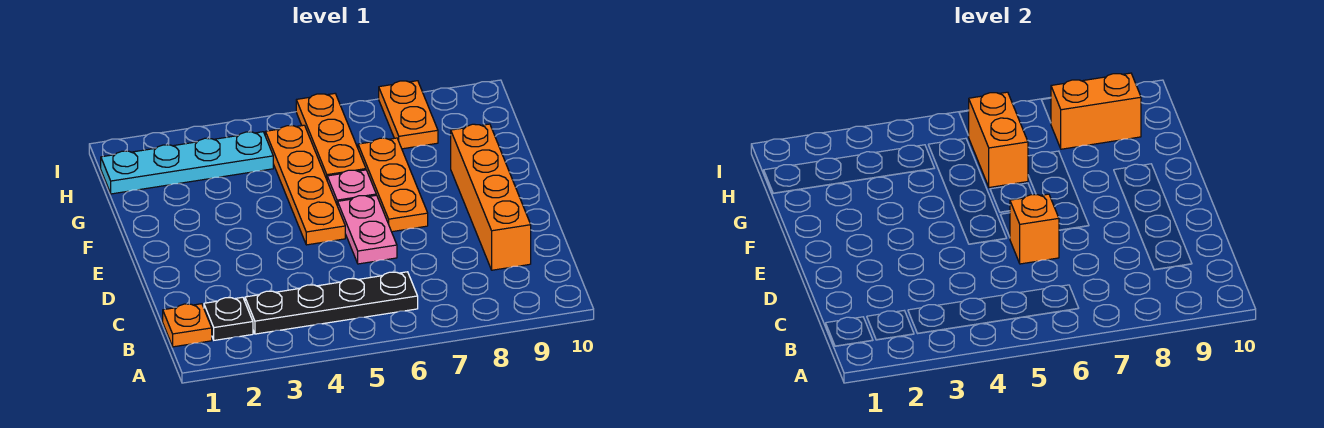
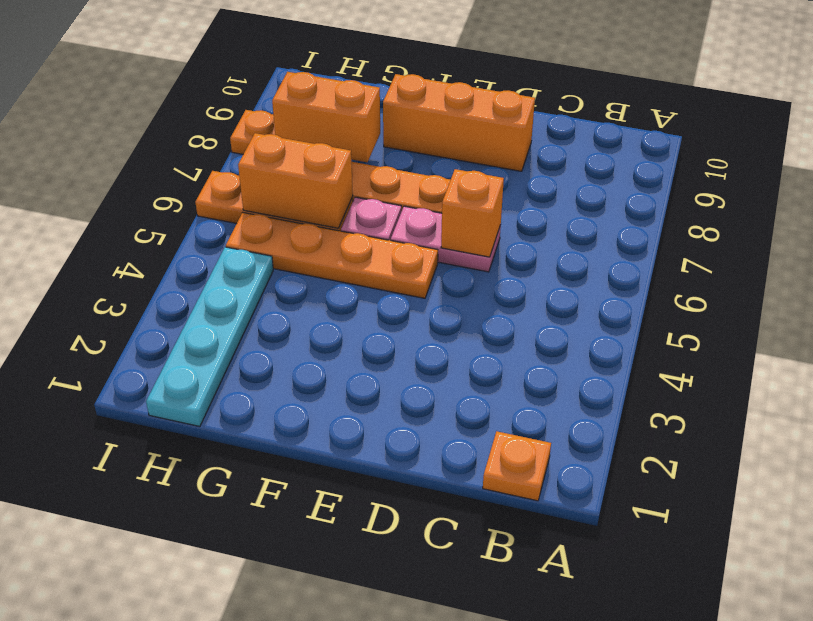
black 1x1 plate [204,297,253,340] -> none
black 1x4 plate [245,272,418,334] -> none
orange 1x4 brick [451,124,531,270] -> orange 1x3 brick [383,74,535,171]
orange 1x2 brick [1051,73,1141,149] -> orange 1x2 brick turned to [272,72,380,162]

